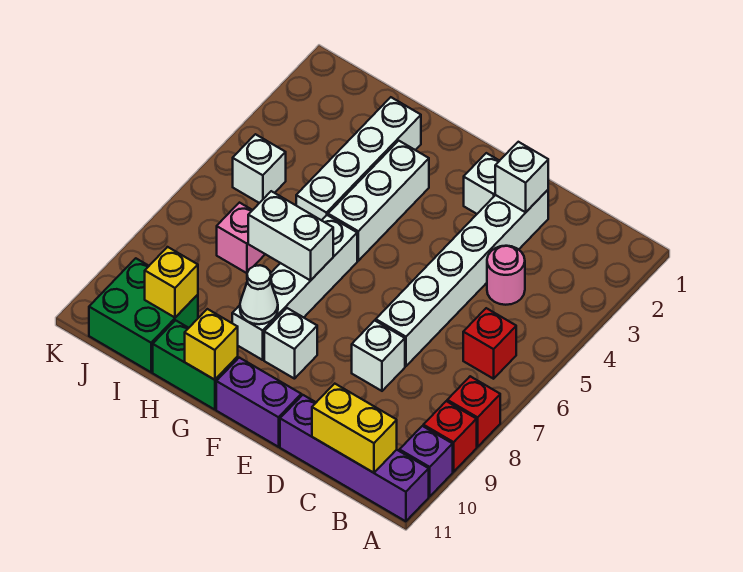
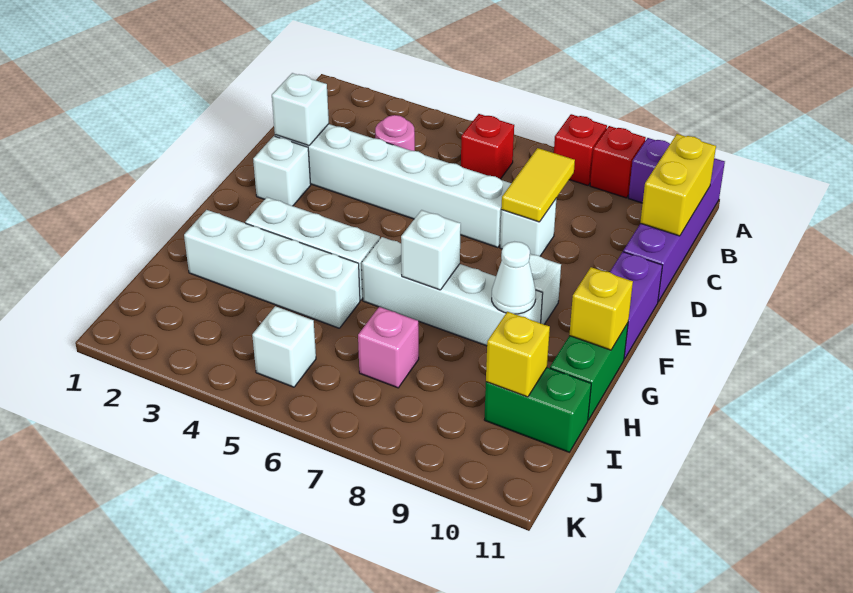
none -> yellow 1x2 tile [501,148,575,222]
white 1x2 brick [248,191,333,280] -> white 1x1 brick [401,210,461,290]
green 2x2 brick [89,258,198,372] -> green 1x2 brick [484,367,591,452]

